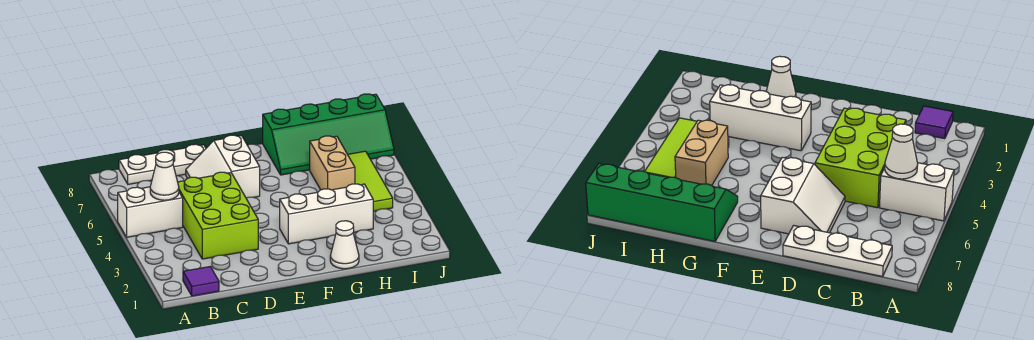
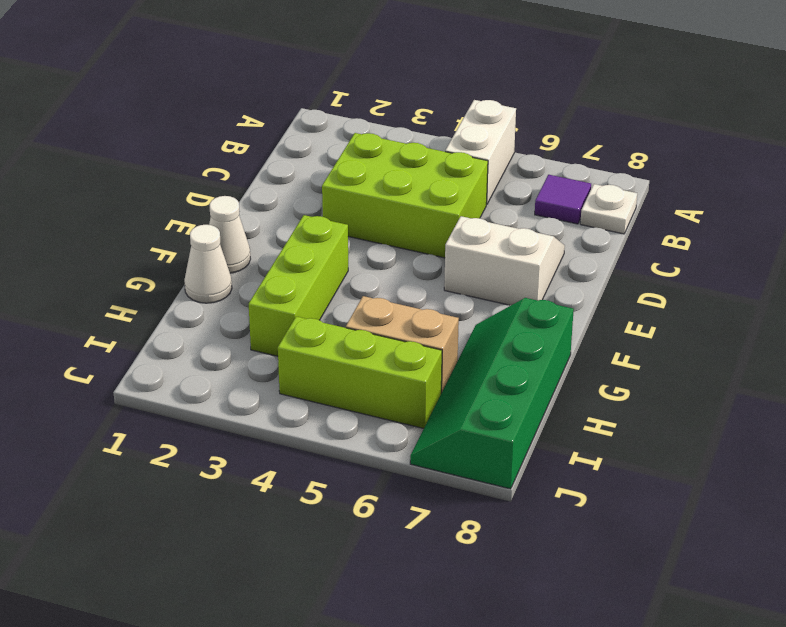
purple 1x1 tile [183,267,219,296] -> purple 1x1 tile moved to [535,175,591,224]
white 1x1 cone [150,152,179,200] -> white 1x1 cone moved to [209,196,250,273]
white 1x3 plate [119,144,206,184] -> white 1x1 plate [580,184,637,234]
white 1x3 brick [280,184,373,244] -> lime 1x3 brick [249,215,348,356]
lime 1x3 tile [348,151,393,211] -> lime 1x3 brick [278,316,442,429]

